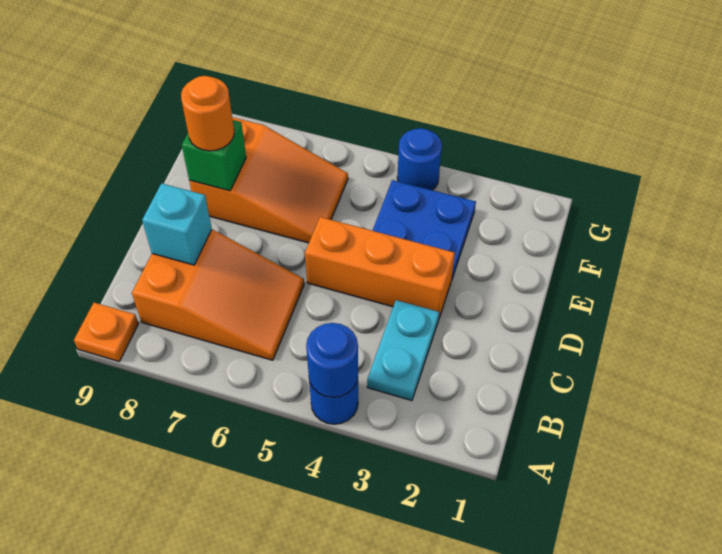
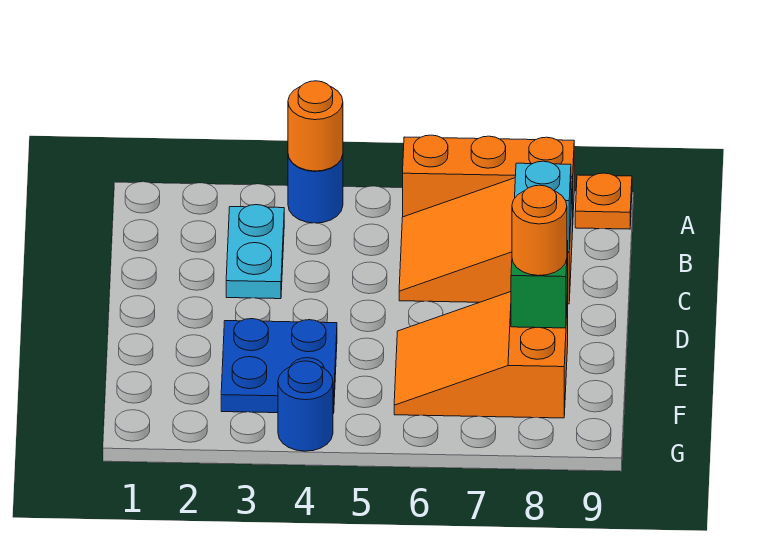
blue 1x1 round brick [306,323,358,397] -> orange 1x1 round brick [288,81,343,171]
orange 1x3 brick [305,217,455,318] -> orange 1x3 brick moved to [403,135,574,217]

